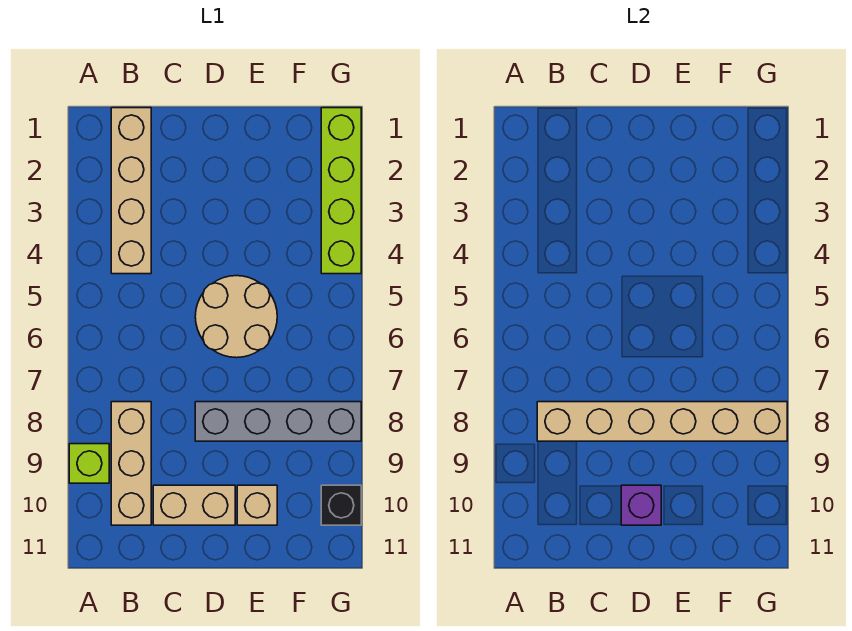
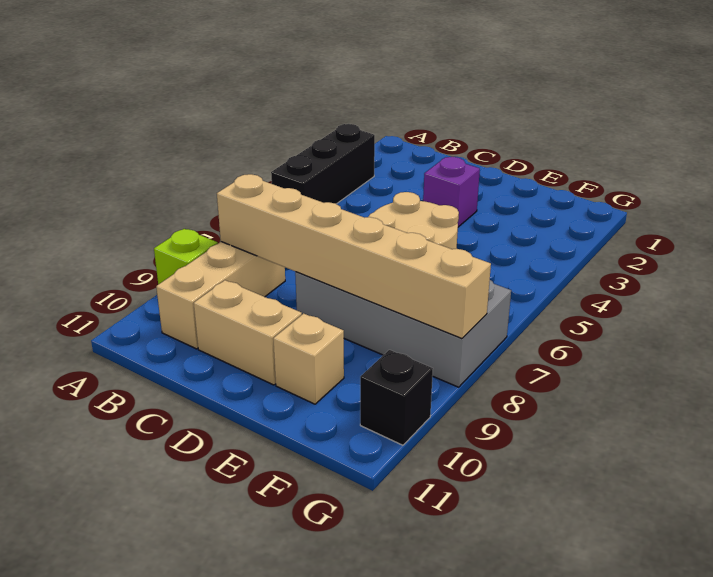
none -> black 1x3 brick [271,124,375,204]
tan 1x4 brick [111,108,151,274] -> none
grey 1x4 brick [195,402,361,441] -> grey 2x4 brick [295,272,511,387]
purple 1x1 brick [621,485,661,525] -> purple 1x1 brick moved to [423,157,480,227]
lime 1x4 brick [321,108,361,274] -> none

